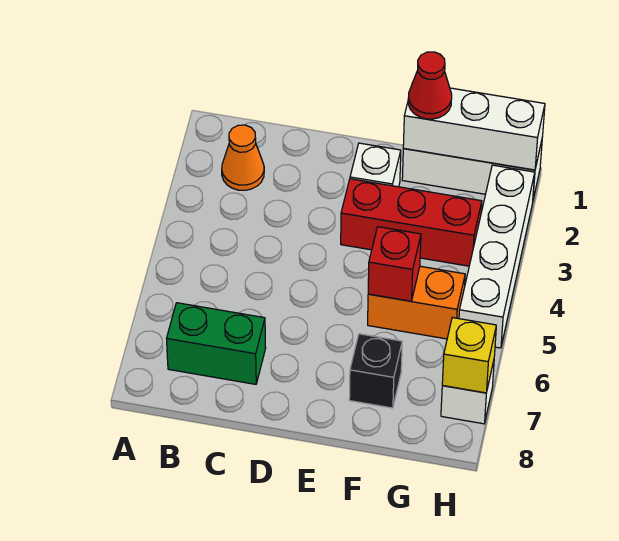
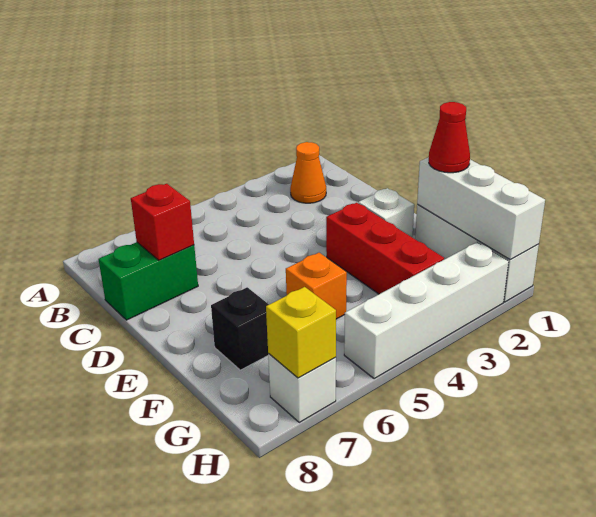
green 1x2 brick [167,303,266,384] -> green 1x2 brick turned to [98,242,198,320]
orange 1x2 brick [368,266,465,339] -> orange 1x1 brick [286,253,347,319]
red 1x1 brick [368,227,421,301] -> red 1x1 brick moved to [131,184,194,260]

